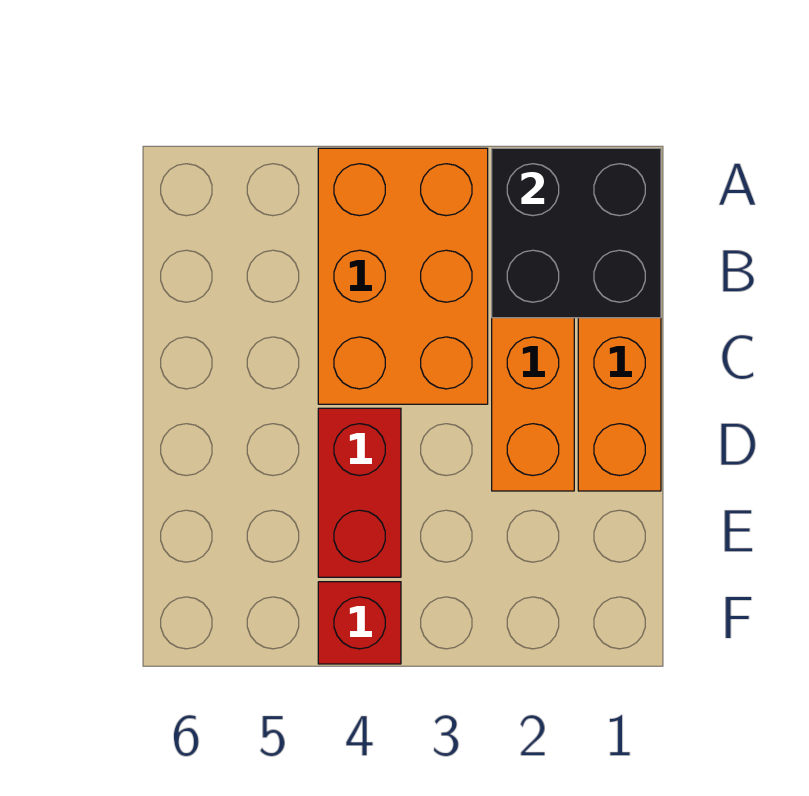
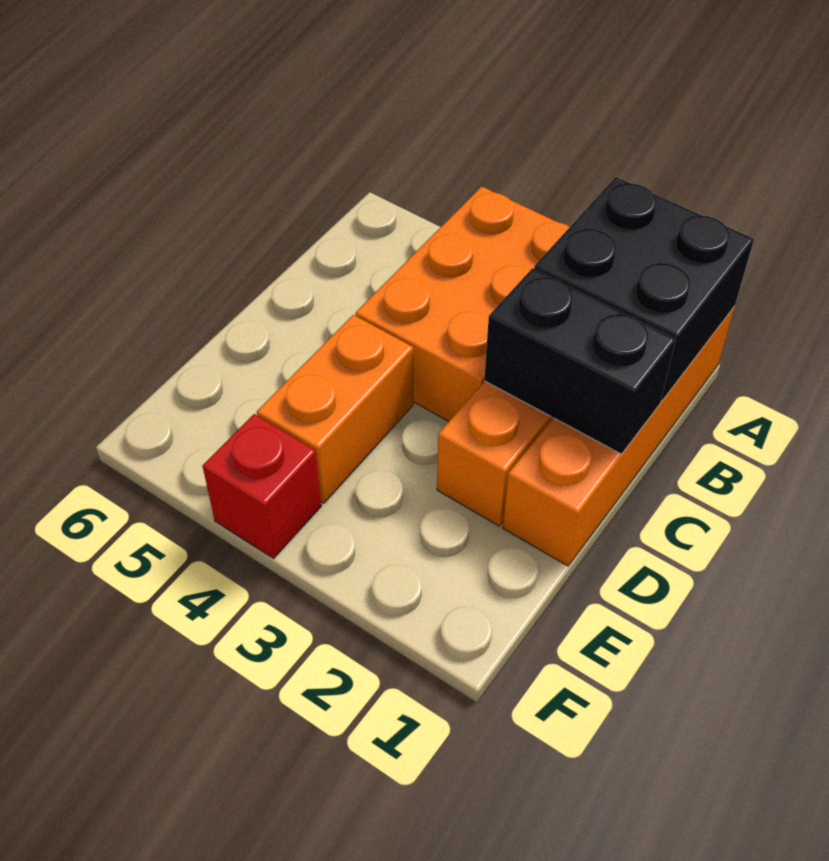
none -> black 1x2 brick [484,268,676,454]
red 1x2 brick [318,408,401,577] -> orange 1x2 brick [257,315,413,503]

